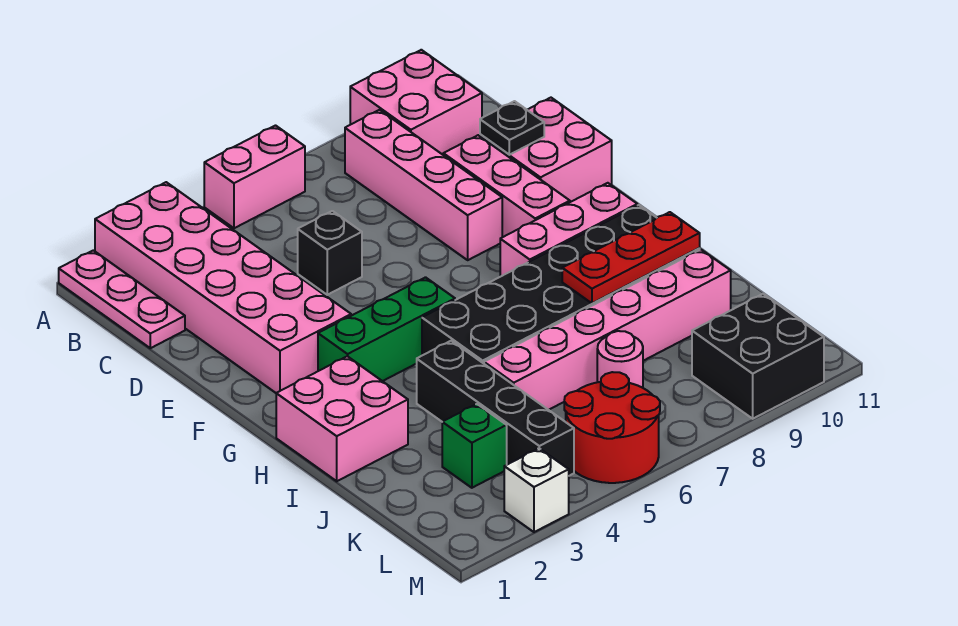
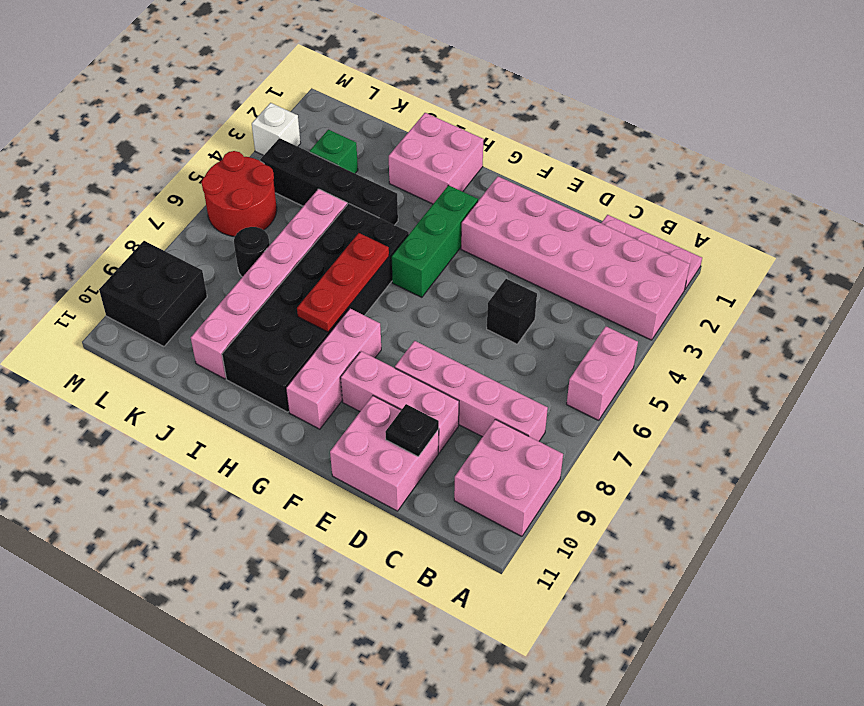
red 1x3 plate [562,212,700,303] -> red 1x3 plate moved to [297,233,389,332]
pink 1x1 round brick [597,331,643,388] -> black 1x1 round brick [234,227,270,277]

